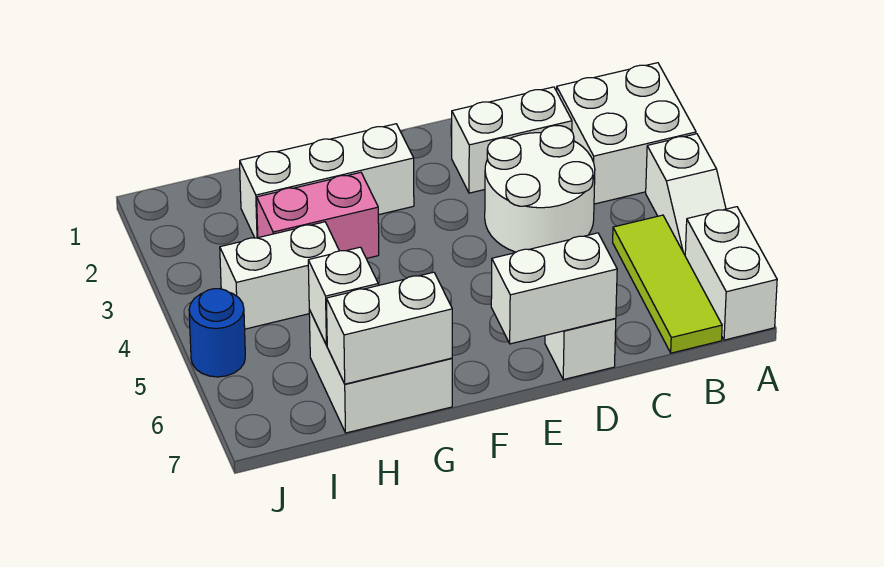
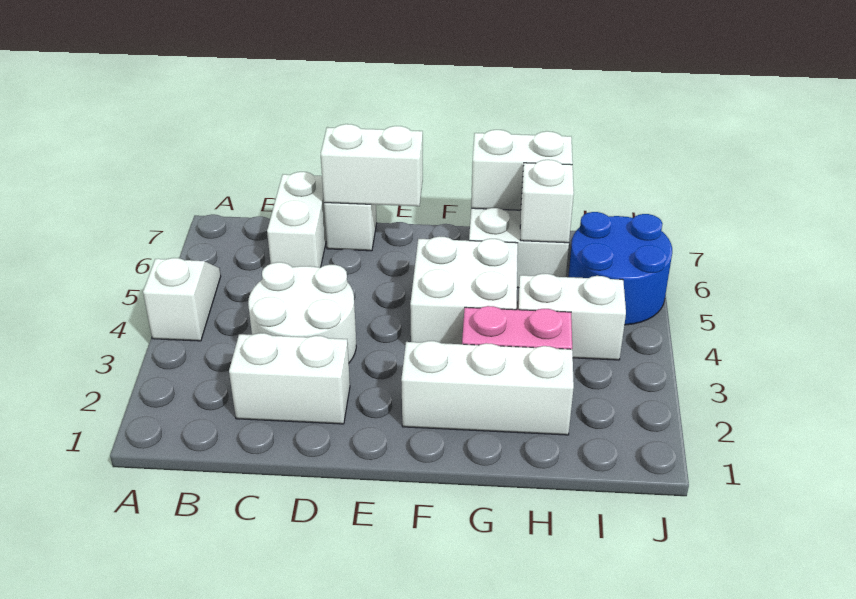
white 2x2 brick [557,63,696,204] -> white 2x2 brick moved to [410,236,518,344]
white 1x2 brick [685,207,777,340] -> white 1x2 brick moved to [267,172,326,268]
lime 1x3 tile [613,215,722,353] -> none
blue 1x1 round brick [189,289,245,377] -> blue 2x2 round brick [568,212,672,325]

